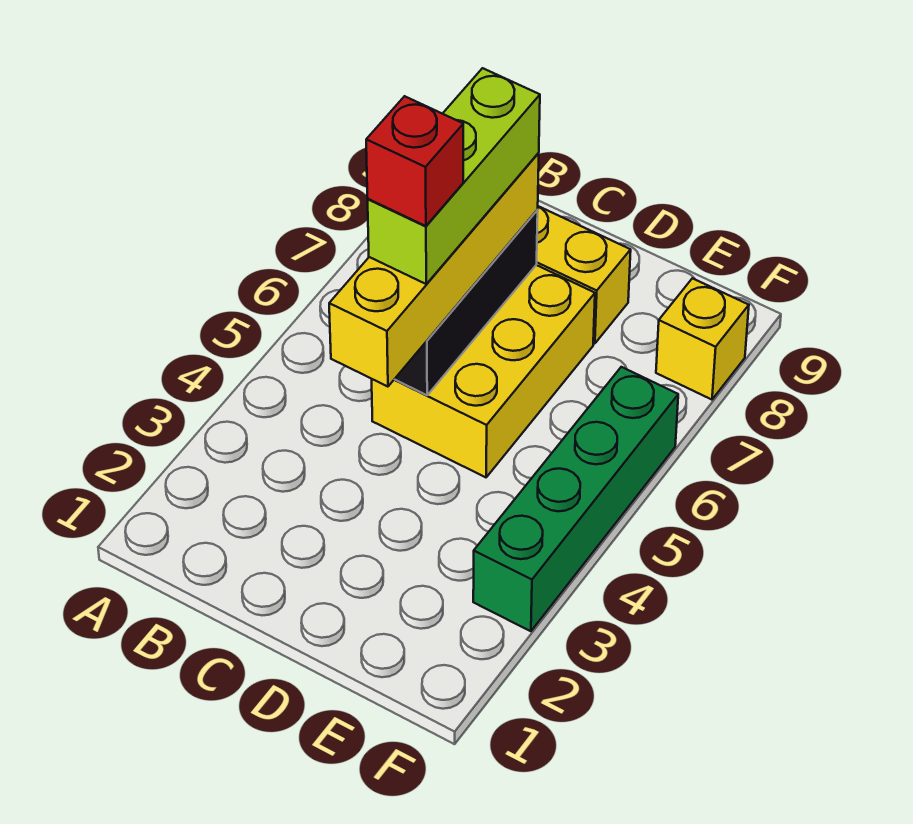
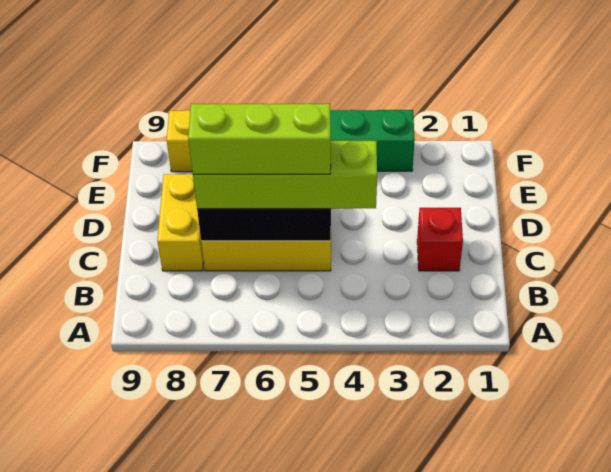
yellow 1x4 brick [329,153,539,387] -> lime 1x4 brick [193,141,377,209]
red 1x1 brick [366,96,463,226] -> red 1x1 brick moved to [417,208,463,271]

